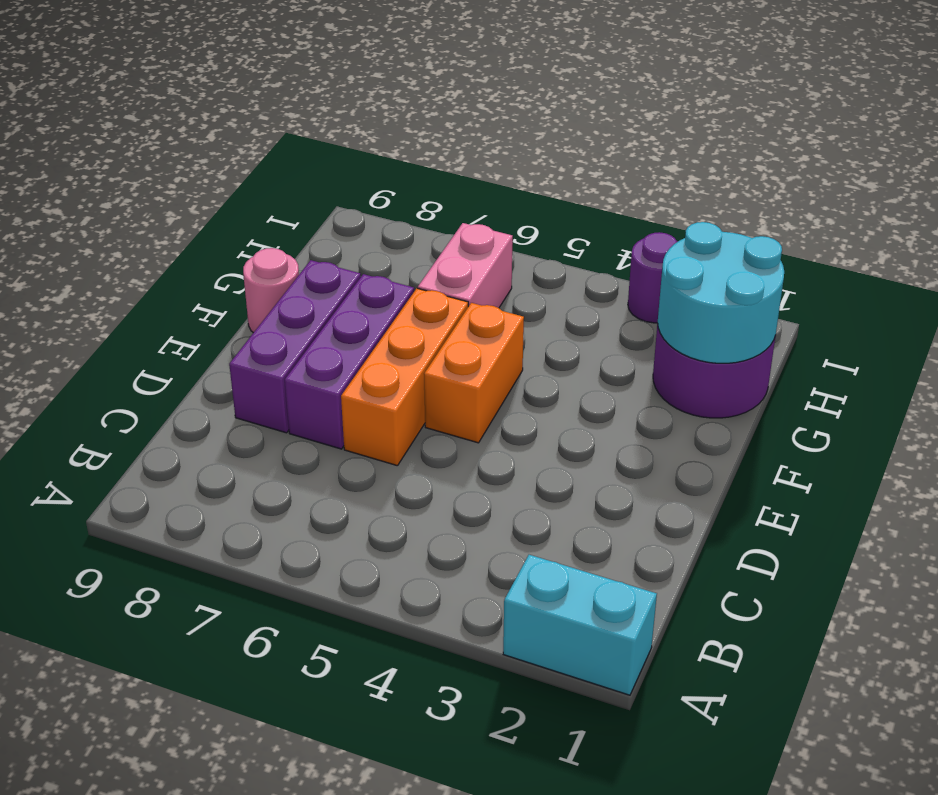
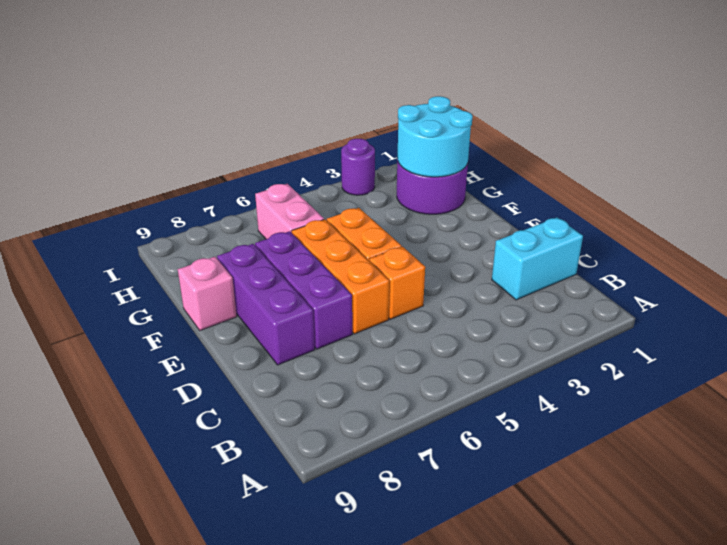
cyan 1x2 brick [503,555,657,695] -> cyan 1x2 brick moved to [492,218,583,300]
none -> orange 1x1 brick [369,247,425,319]
pink 1x1 round brick [243,248,299,333] -> pink 1x1 brick [178,257,237,330]

